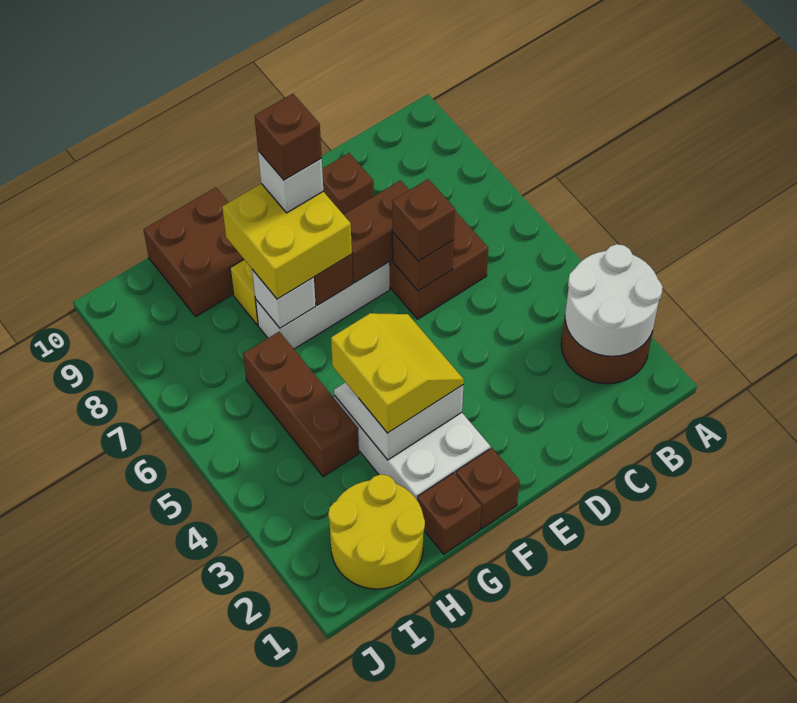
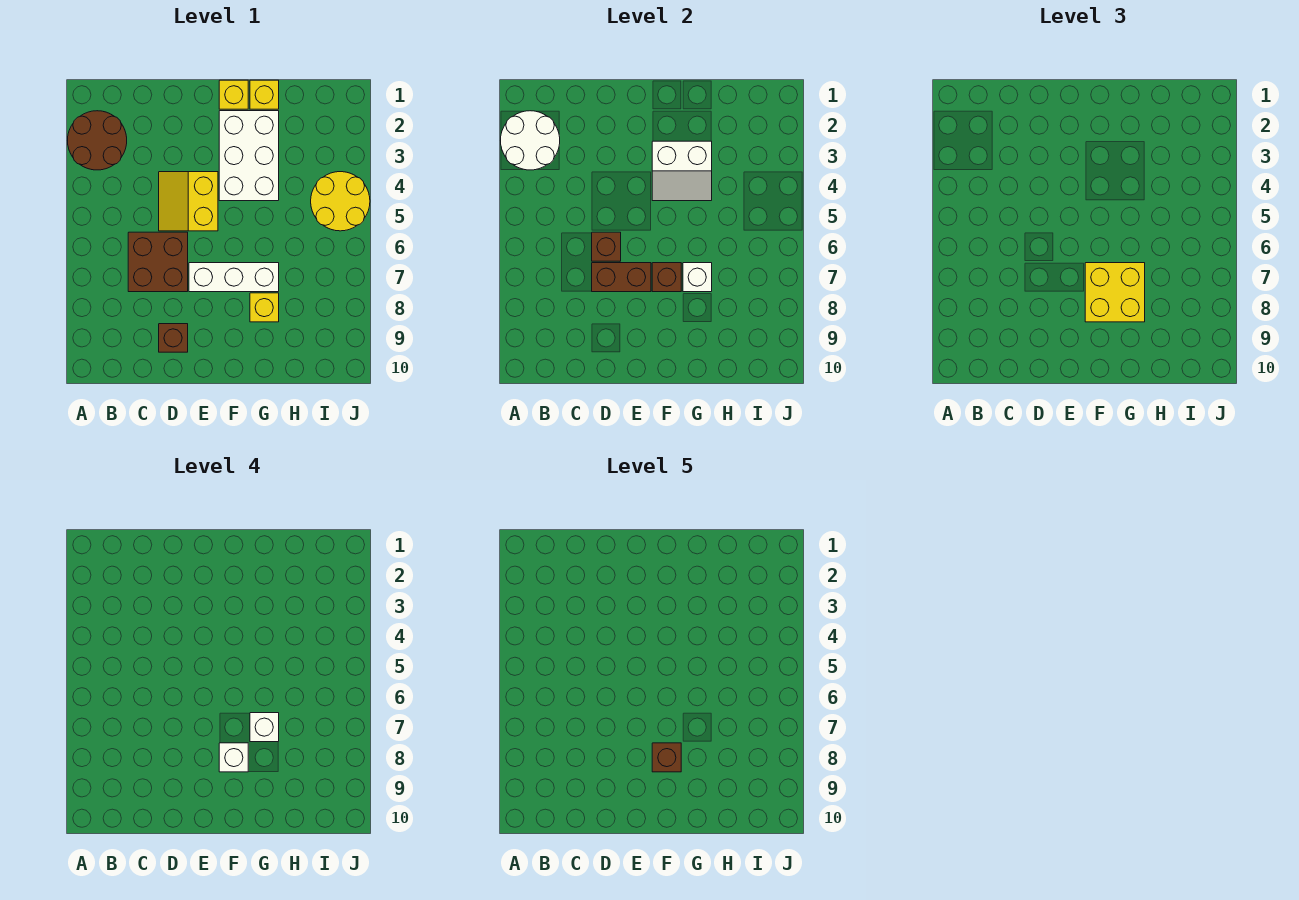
brown 1x1 brick [392,179,455,261] -> none
brown 1x1 brick [456,448,520,529] -> yellow 1x1 brick [219,80,248,109]
yellow 2x2 slope [331,313,464,433] -> yellow 2x2 slope moved to [159,172,218,231]
brown 1x1 brick [417,473,481,554] -> yellow 1x1 brick [250,80,279,109]
none -> white 1x1 brick [250,713,279,742]
brown 2x2 brick [144,187,244,316] -> none
yellow 2x2 round brick [328,474,425,589] -> yellow 2x2 round brick moved to [311,172,370,231]
brown 1x3 brick [243,332,359,477] -> none

